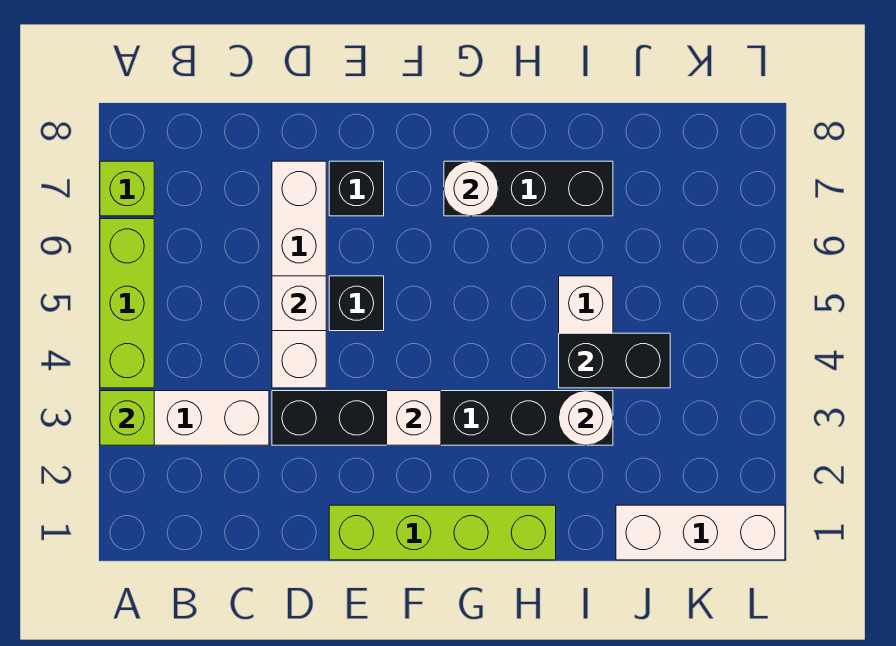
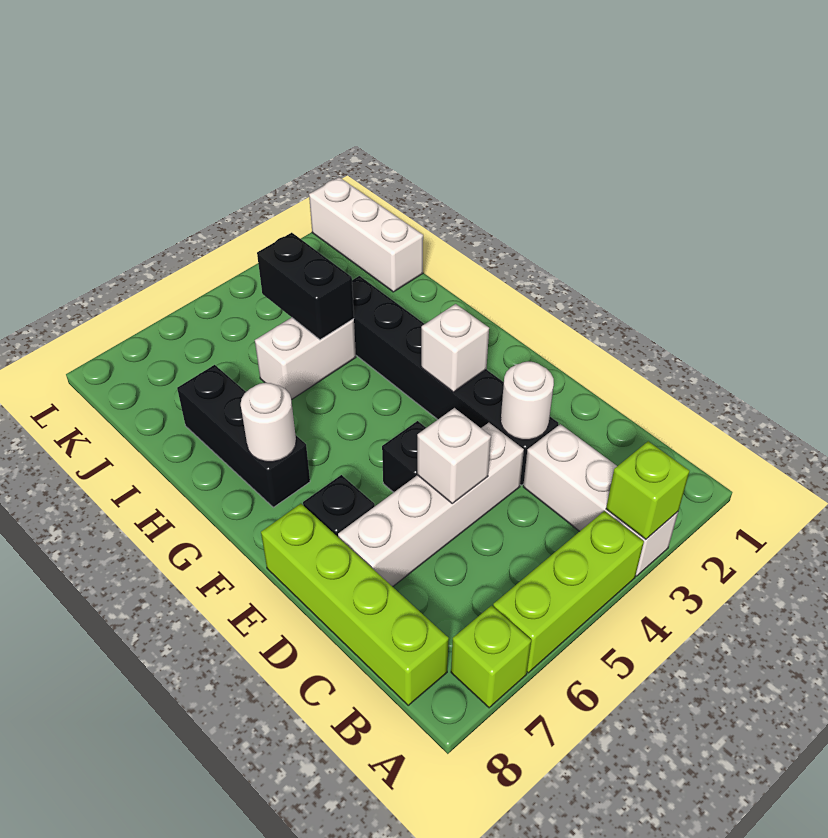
lime 1x4 brick [329,505,556,560] -> lime 1x4 brick moved to [261,504,449,705]
white 1x1 round brick [559,391,613,445] -> white 1x1 round brick moved to [501,362,554,440]

